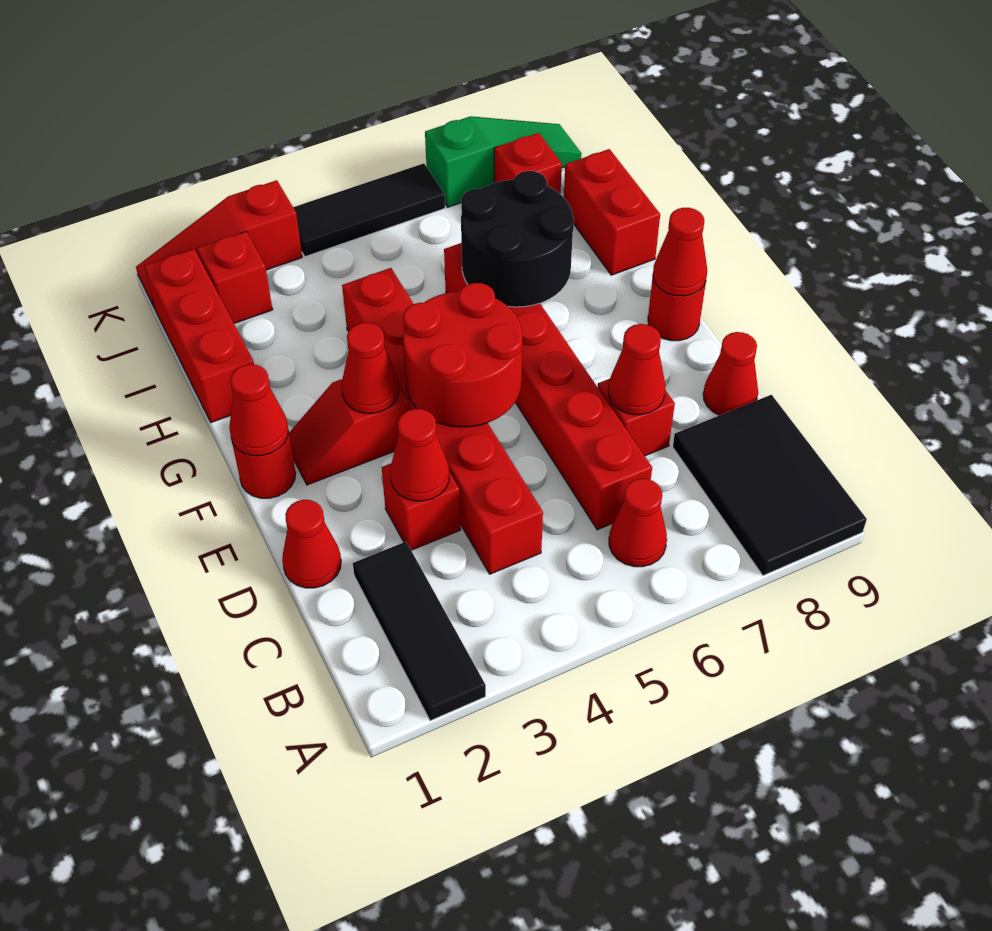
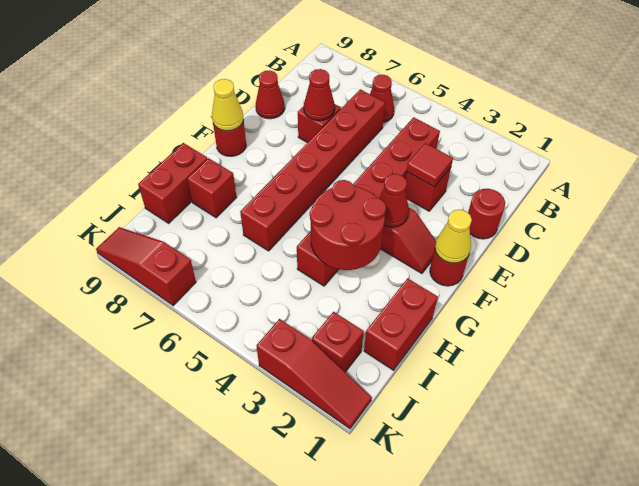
black 1x3 tile [353,542,486,721] -> none
black 2x3 tile [673,395,867,576] -> none
red 1x1 cone [282,500,341,588] -> red 1x1 round brick [468,189,505,239]
red 1x1 cone [390,409,449,501] -> red 1x1 tile [407,143,453,187]
red 2x2 round brick [403,283,522,427] -> red 2x2 round brick moved to [310,180,386,270]
red 1x1 cone [229,364,288,456] -> yellow 1x1 cone [435,210,472,263]
red 1x1 cone [653,208,707,296] -> yellow 1x1 cone [212,79,244,131]
black 2x2 round brick [461,171,574,307] -> none
red 1x3 brick [144,249,254,423] -> red 1x2 brick [364,278,438,370]
red 1x1 brick [494,133,562,194] -> red 1x1 brick moved to [187,158,237,218]
black 1x3 tile [293,163,445,257] -> none
green 1x3 slope [425,116,581,207] -> red 1x3 slope [96,227,196,306]

